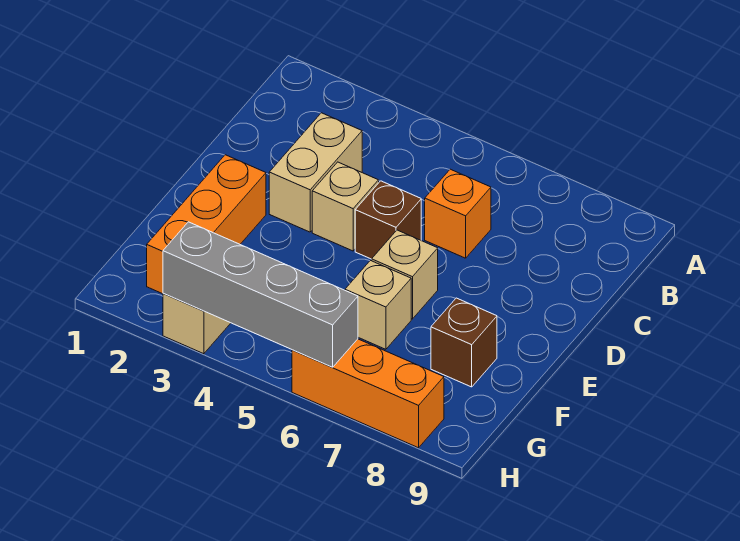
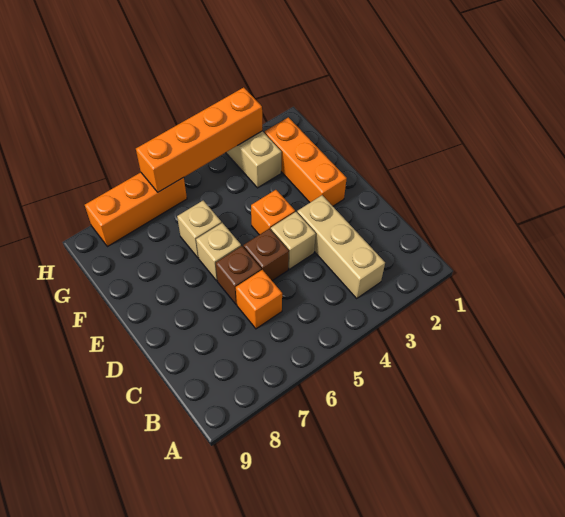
tan 1x2 brick [269,113,362,232] -> tan 1x3 brick [297,195,385,298]
none -> orange 1x1 brick [251,190,295,235]
brown 1x1 brick [431,298,497,387] -> brown 1x1 brick moved to [216,246,261,304]
grey 1x4 brick [163,222,358,367] -> orange 1x4 brick [136,87,262,192]

